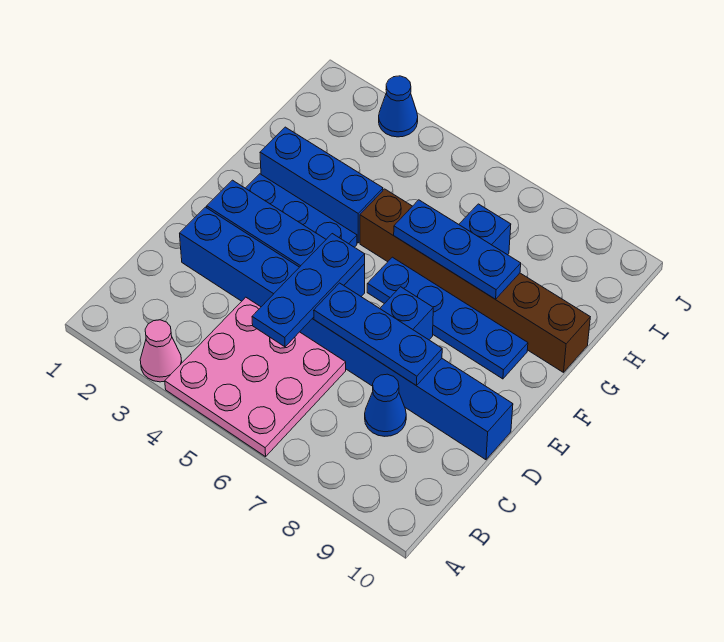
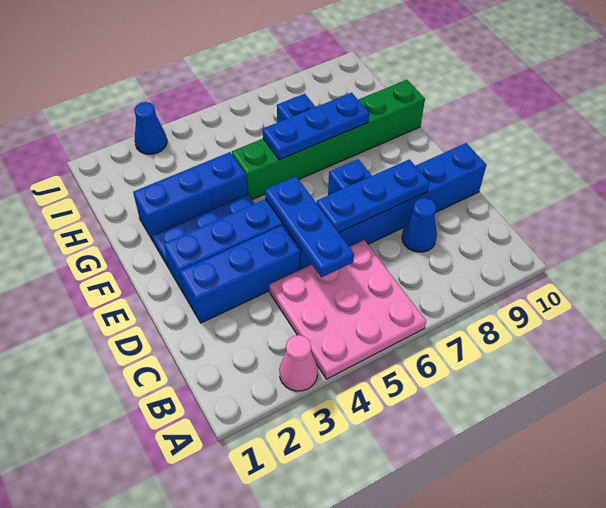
blue 1x4 plate [367,257,528,379] -> none
brown 1x6 brick [360,189,590,372] -> green 1x6 brick [232,80,425,200]

